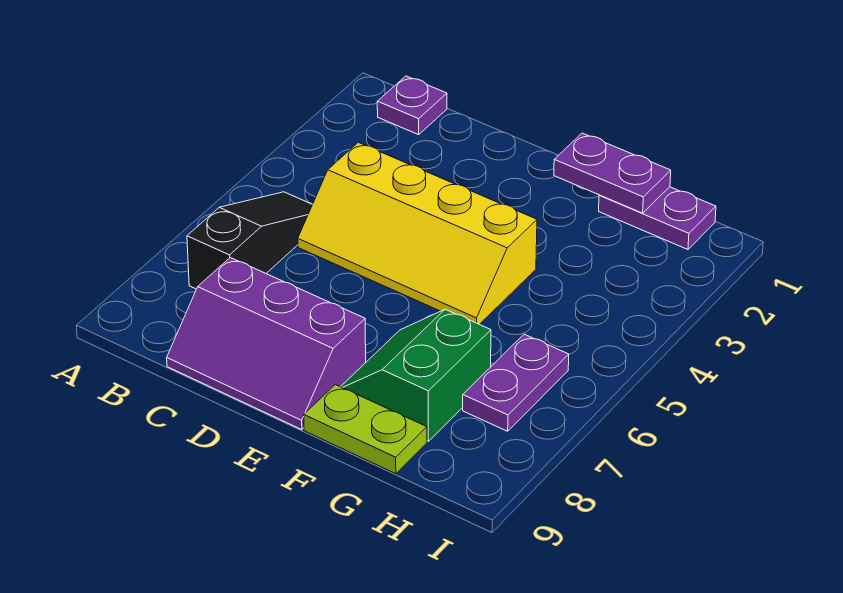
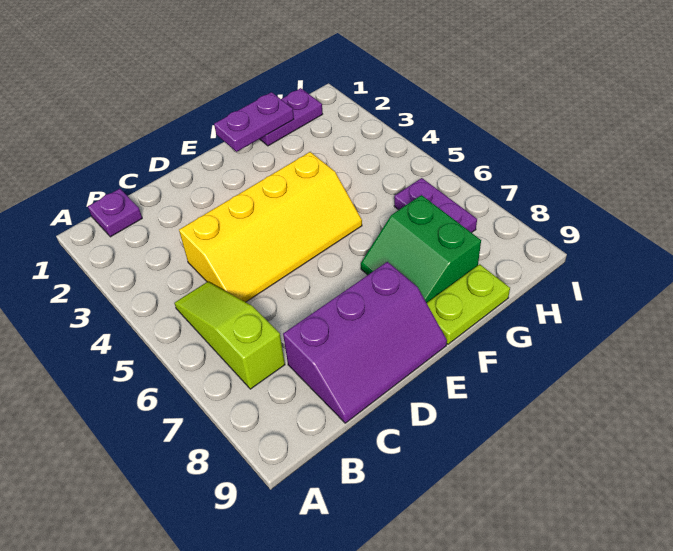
black 1x3 slope [187,192,312,289] -> lime 1x3 slope [174,282,285,389]

